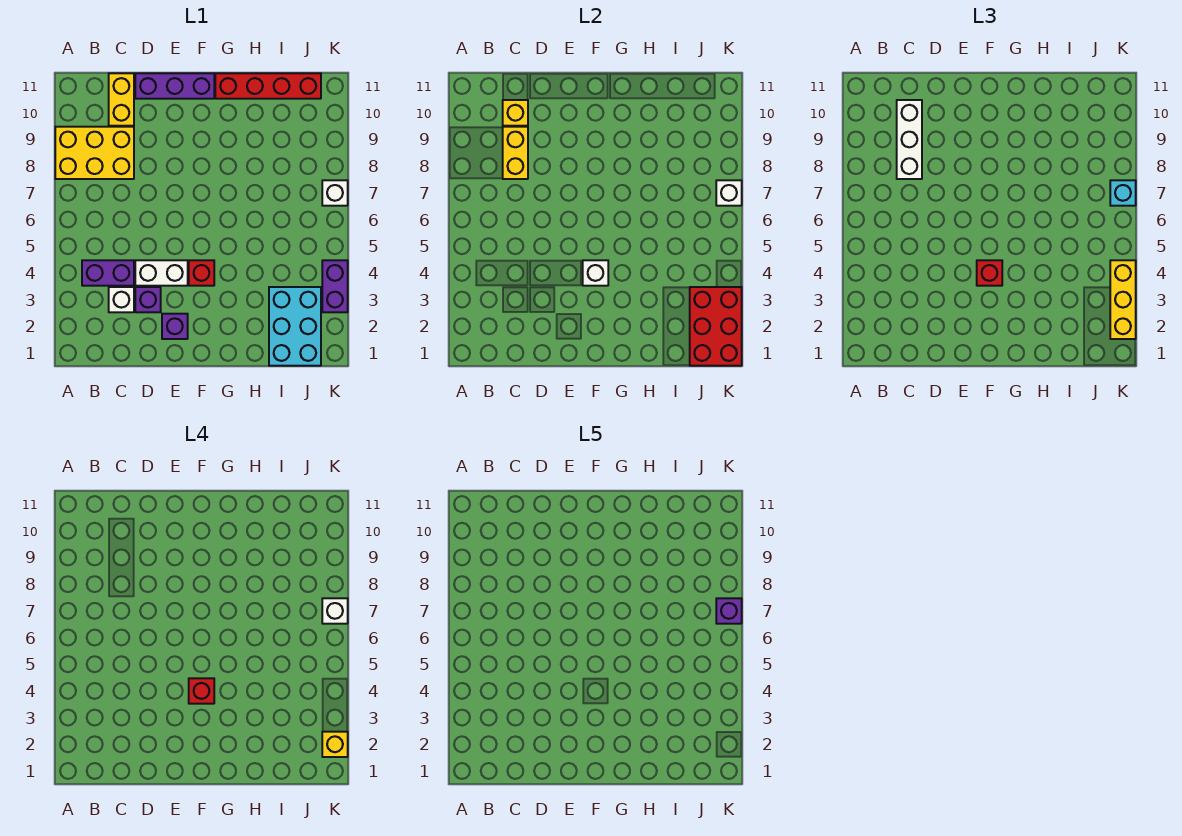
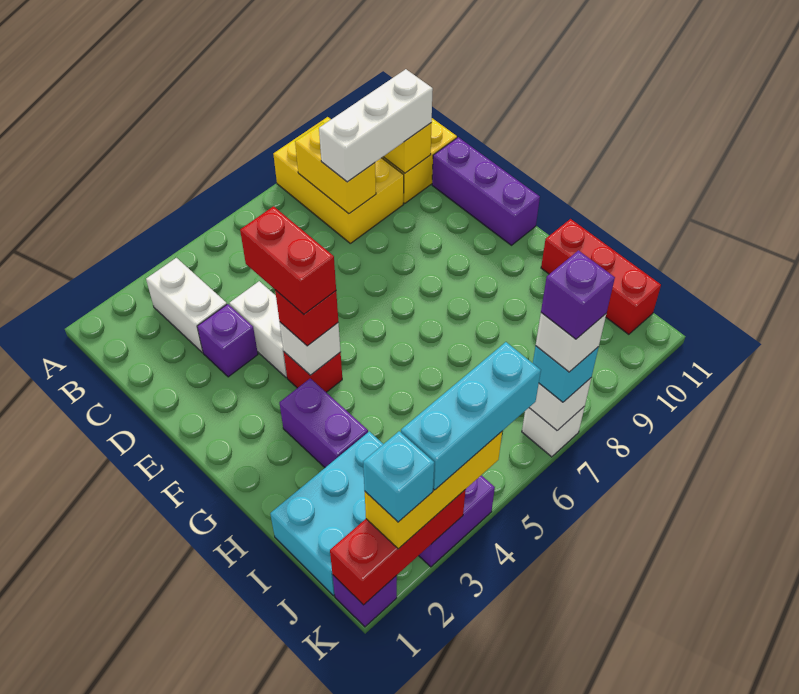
purple 1x2 brick [82,260,134,286] -> purple 1x2 brick moved to [280,378,368,467]
white 1x1 brick [109,287,134,312] -> white 1x2 brick [146,258,227,352]
yellow 1x2 brick [503,127,528,179] -> yellow 1x2 brick turned to [295,123,376,214]
purple 1x1 brick [162,314,188,339] -> purple 1x1 brick moved to [333,575,397,627]
red 1x1 brick [189,678,214,704] -> red 1x2 brick [240,206,336,314]
red 1x4 brick [215,73,321,99] -> red 1x3 brick [541,219,661,334]
red 2x3 brick [690,287,742,366] -> red 1x3 brick [330,489,466,605]
yellow 1x1 brick [322,732,348,757] -> cyan 1x1 brick [363,431,434,522]
none -> cyan 1x3 brick [401,342,541,490]

